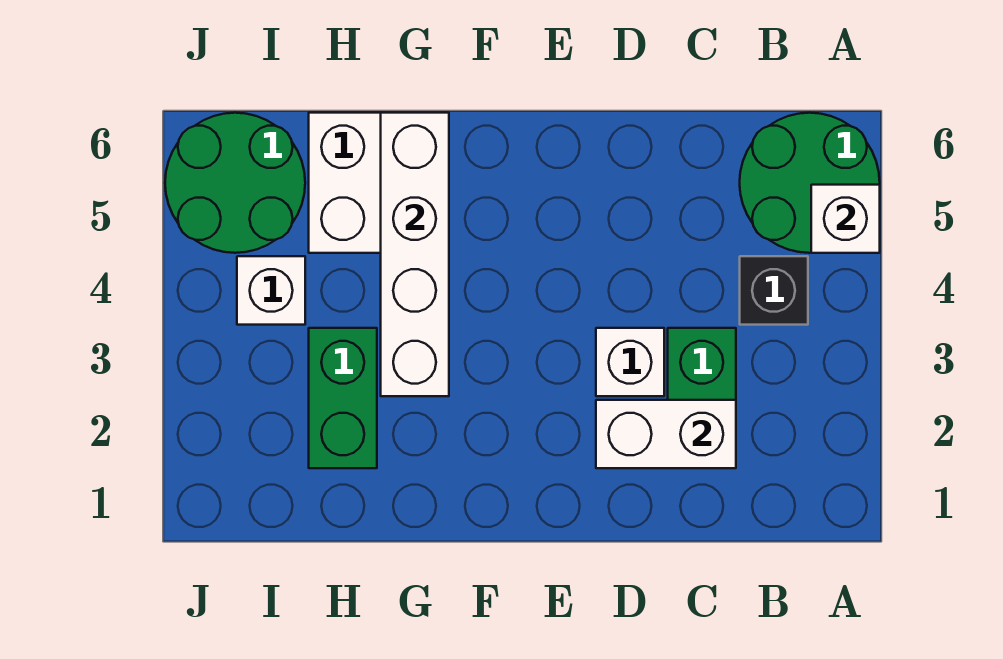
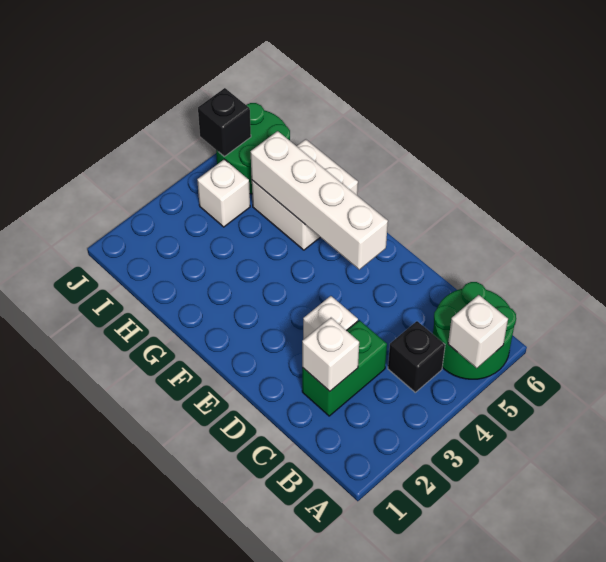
white 1x2 brick [596,400,736,468] -> white 1x1 brick [302,318,359,391]
white 1x4 brick [381,113,449,396] -> white 1x4 brick turned to [251,131,388,270]
green 1x2 brick [309,328,377,468] -> none
none -> black 1x1 brick [198,88,251,157]

